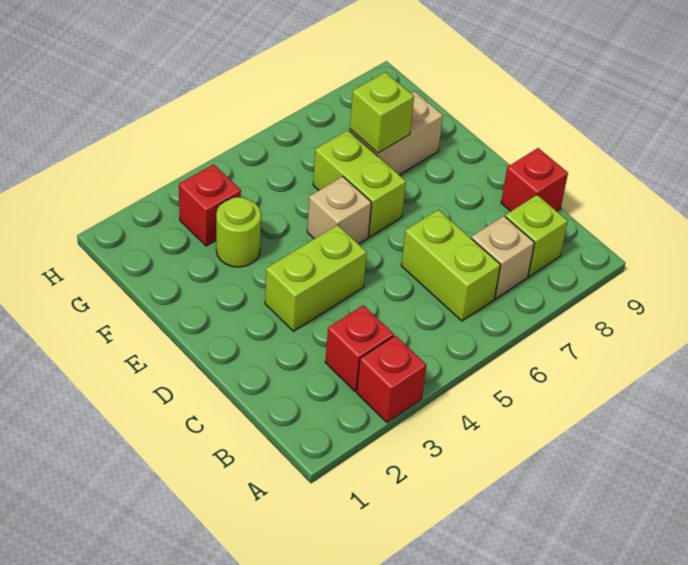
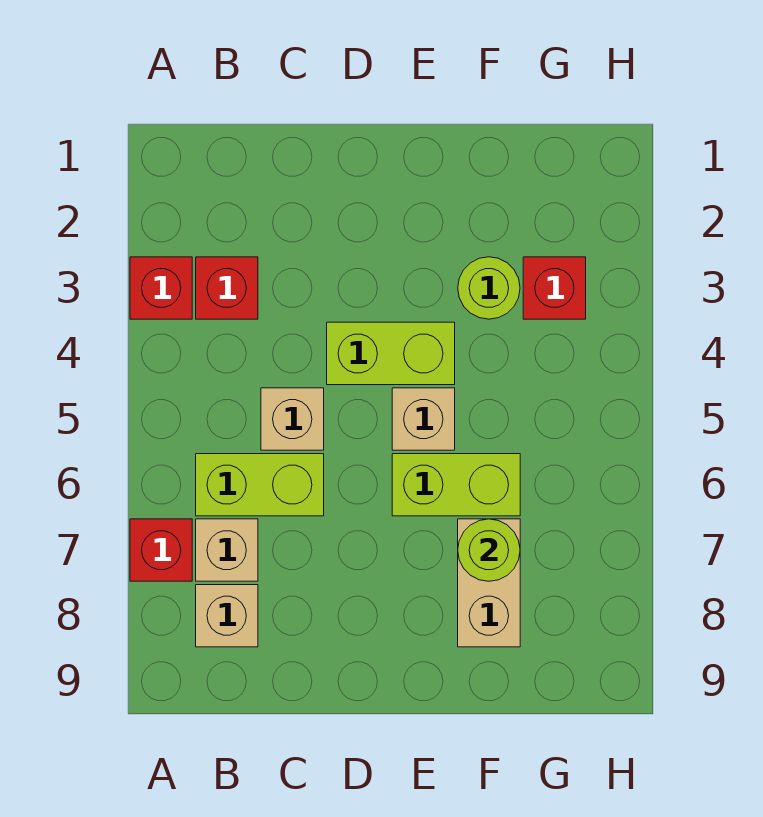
lime 1x1 brick [505,195,568,277] -> tan 1x1 brick [196,585,258,647]
none -> tan 1x1 brick [261,388,324,450]
red 1x1 brick [501,148,568,211] -> red 1x1 brick moved to [130,519,192,581]
lime 1x2 brick [265,225,367,331] -> lime 1x2 brick turned to [327,322,455,385]
lime 1x1 brick [350,72,414,153] -> lime 1x1 round brick [458,519,520,581]

